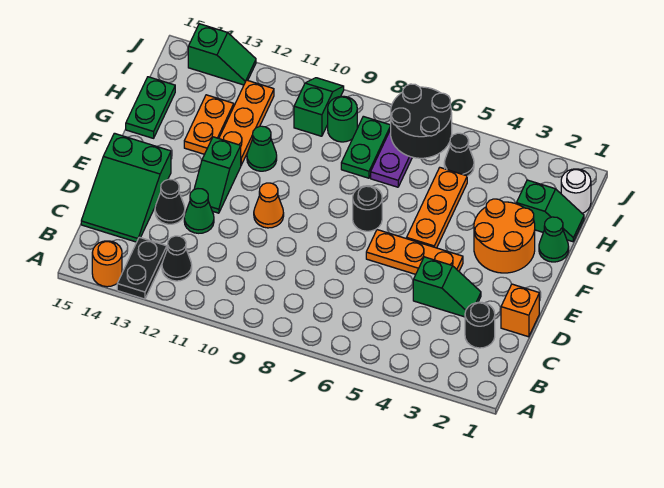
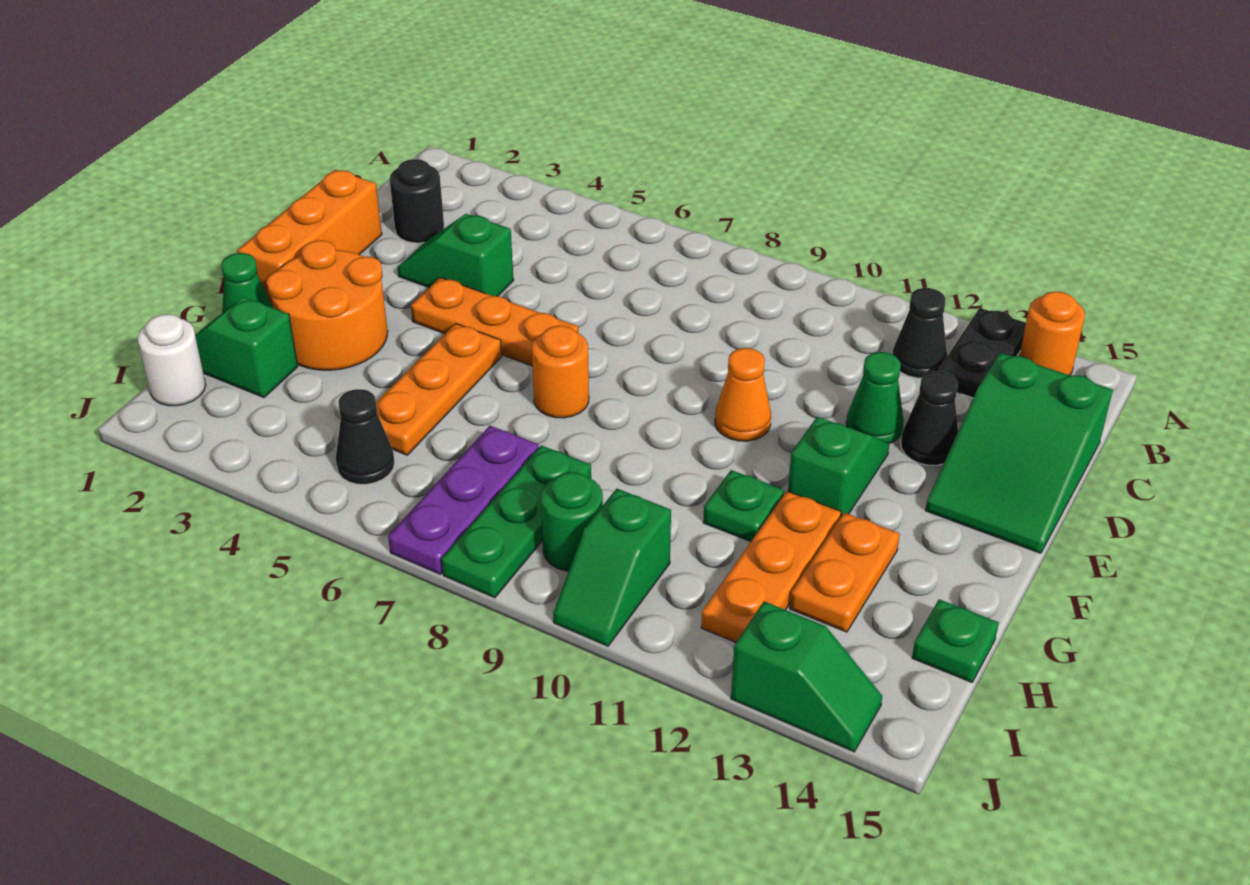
green 2x3 slope [81,133,171,242] -> green 2x3 slope turned to [925,353,1113,553]
orange 1x1 brick [501,284,539,337] -> orange 1x3 brick [238,170,382,305]
black 1x1 round brick [353,186,382,231] -> orange 1x1 round brick [532,326,589,418]
green 1x1 cone [247,126,277,171] -> green 1x1 plate [703,470,784,542]
green 1x2 plate [126,77,175,138] -> green 1x1 plate [912,599,999,682]
green 1x2 plate [341,116,391,178] -> green 1x3 plate [442,445,591,598]
black 2x2 round brick [391,84,452,158] -> none
green 1x2 slope [188,24,256,85] -> green 1x2 slope turned to [731,601,882,752]

